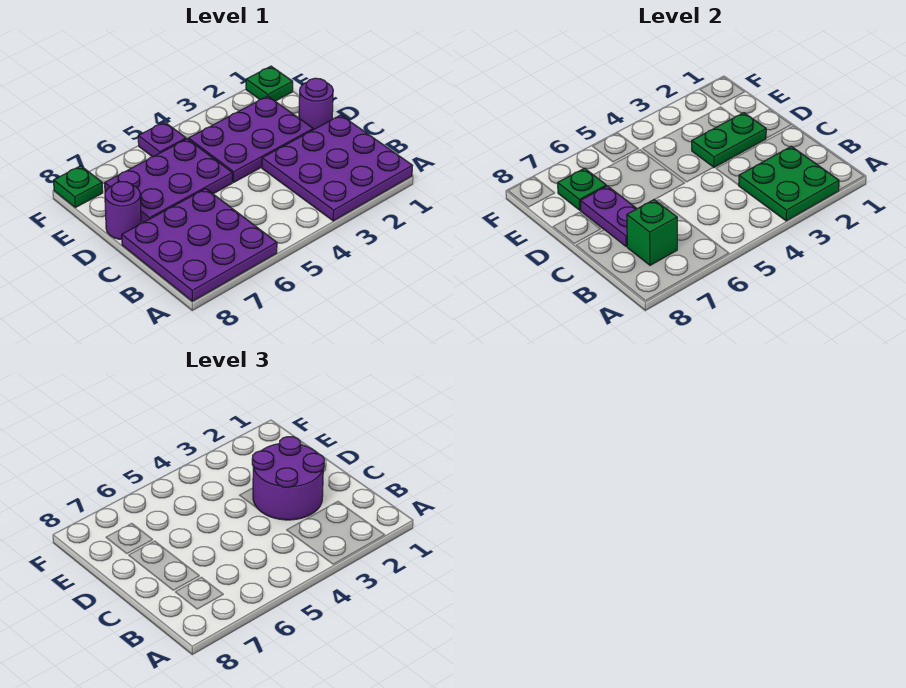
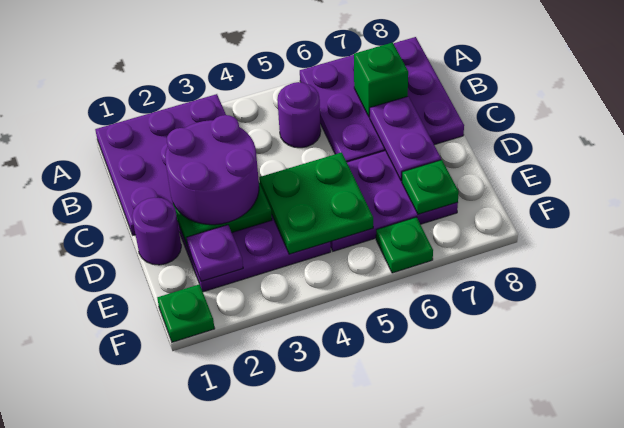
green 2x2 plate [739,146,839,221] -> green 2x2 plate moved to [259,152,373,254]
purple 1x1 round brick [105,182,141,239] -> purple 1x1 round brick moved to [277,82,321,148]
purple 1x1 plate [138,122,186,157] -> purple 1x1 plate moved to [186,225,243,281]
green 1x1 plate [54,166,103,207] -> green 1x1 plate moved to [376,217,433,273]

